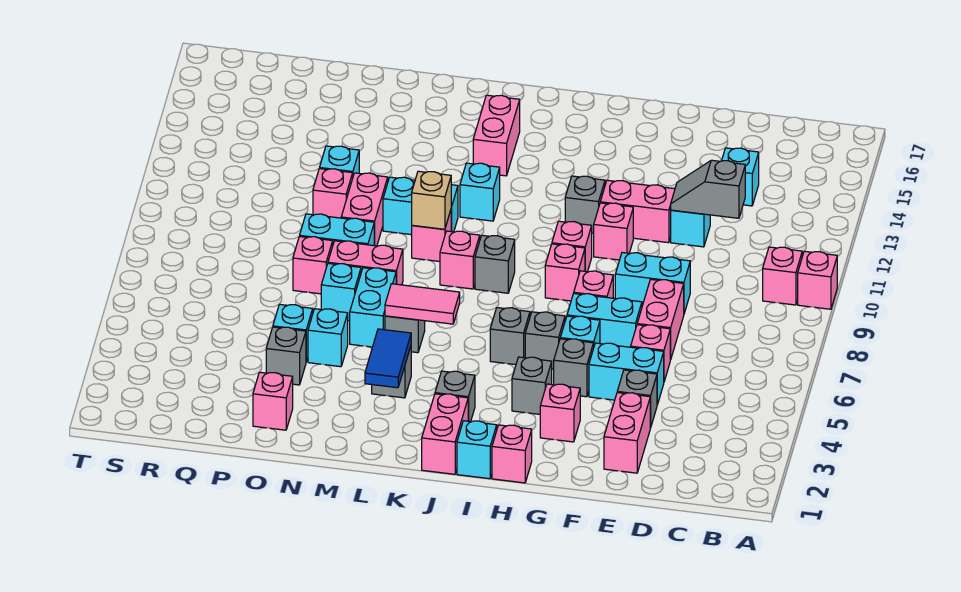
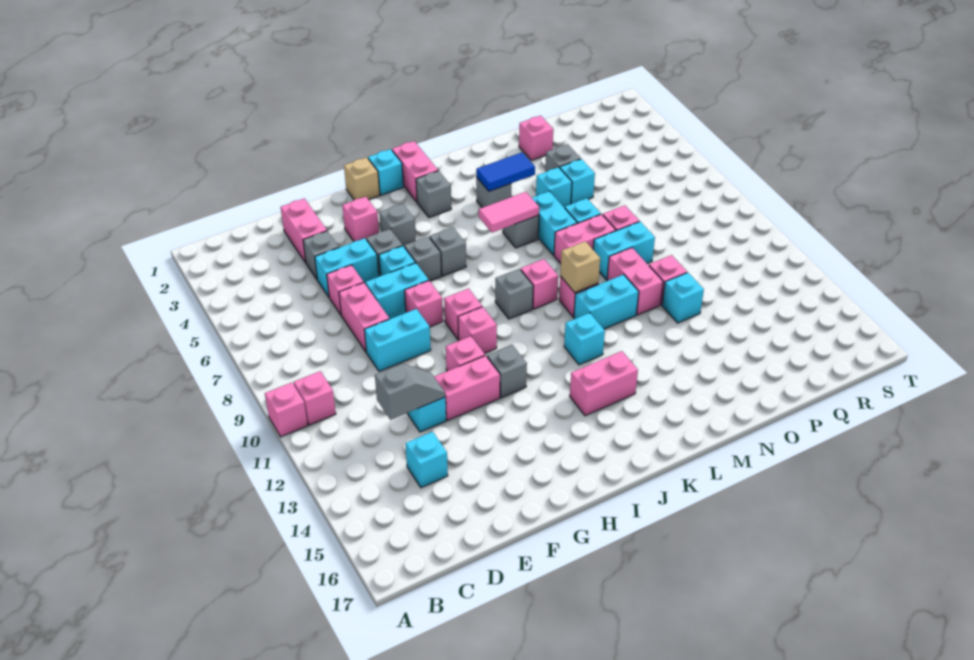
pink 1x1 brick [492,425,532,483] -> tan 1x1 brick [344,157,380,200]
pink 1x2 brick [473,95,520,176] -> pink 1x2 brick turned to [570,351,638,416]
blue 1x2 tile [365,329,411,388] -> blue 1x2 tile turned to [476,152,535,191]

